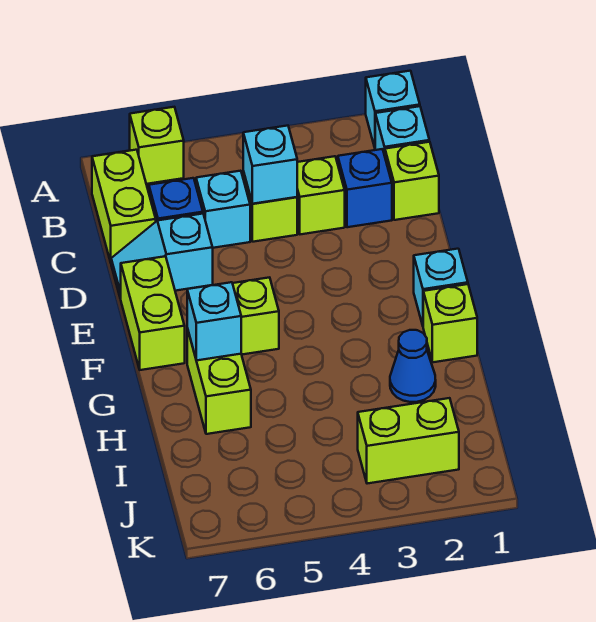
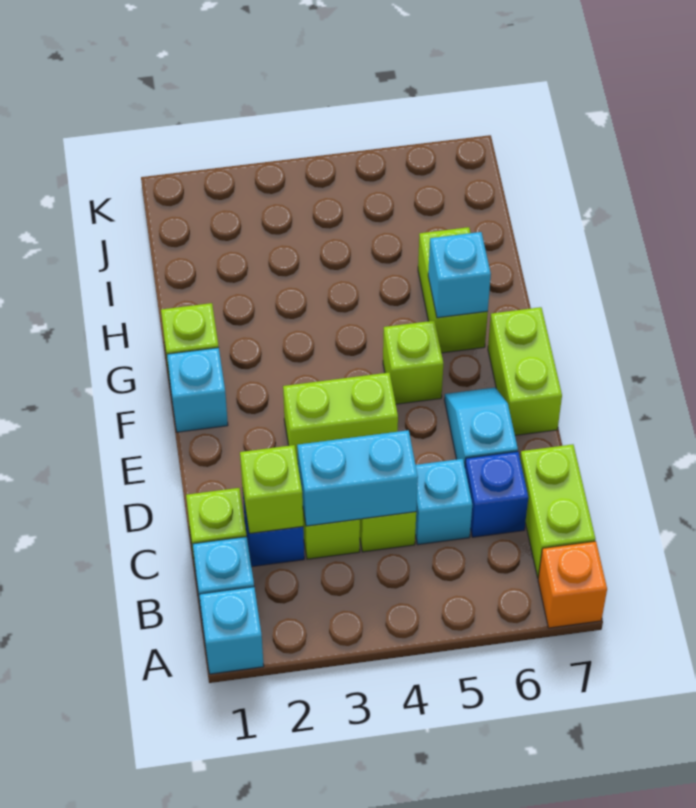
lime 1x1 brick [130,107,184,184] -> lime 1x1 brick moved to [240,445,303,534]
none -> orange 1x1 brick [538,541,607,628]
cyan 1x1 brick [243,126,297,204] -> cyan 1x2 brick [297,430,418,526]
cyan 1x2 slope [111,214,213,299] -> cyan 1x2 slope turned to [444,388,518,465]
blue 1x1 cone [390,330,436,402] -> none
lime 1x2 brick [358,398,459,484] -> lime 1x2 brick moved to [283,373,398,463]

